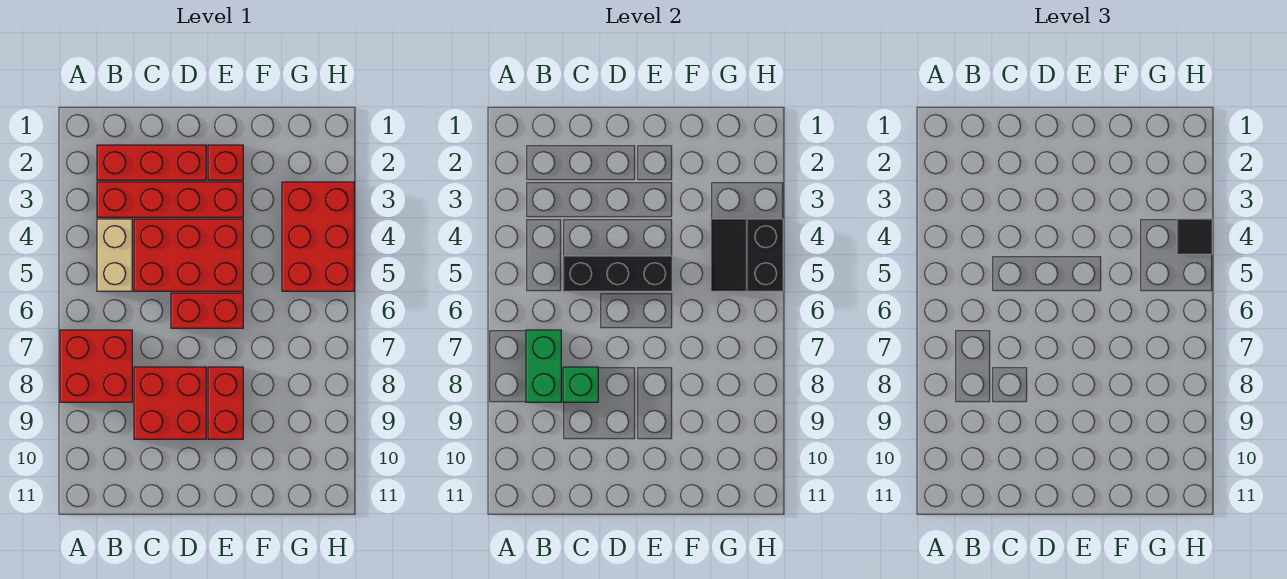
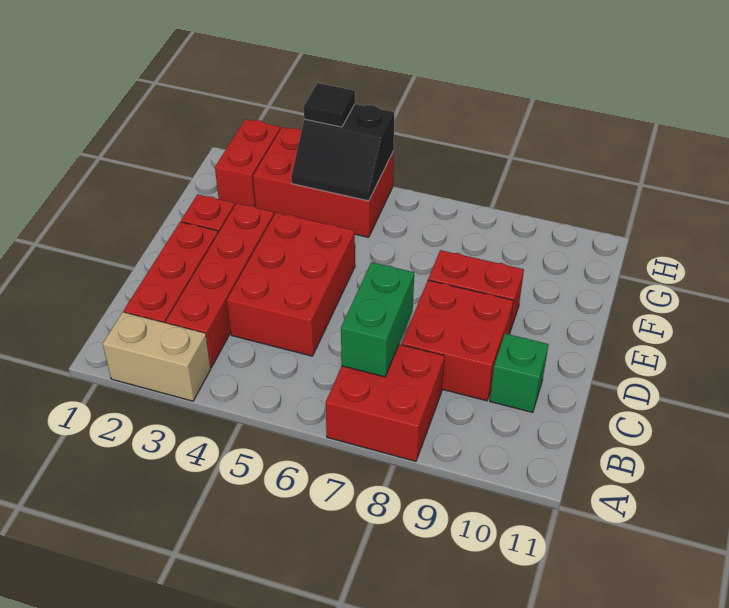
tan 1x2 brick [97,219,132,291] -> tan 1x2 brick moved to [103,312,211,401]
green 1x2 brick [526,330,561,402] -> green 1x2 brick turned to [341,262,414,377]
black 1x3 brick [563,256,672,291] -> none
green 1x1 brick [563,367,598,402] -> green 1x1 brick moved to [490,334,549,413]
red 1x2 brick [171,293,243,328] -> red 1x2 brick moved to [215,119,280,207]

